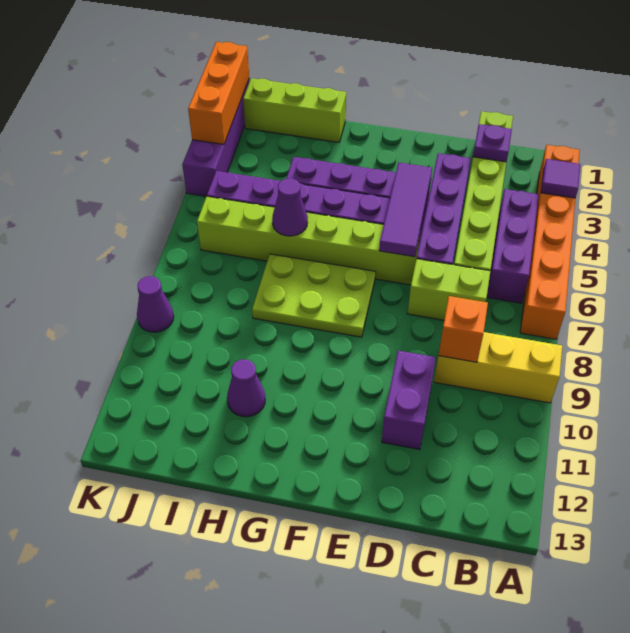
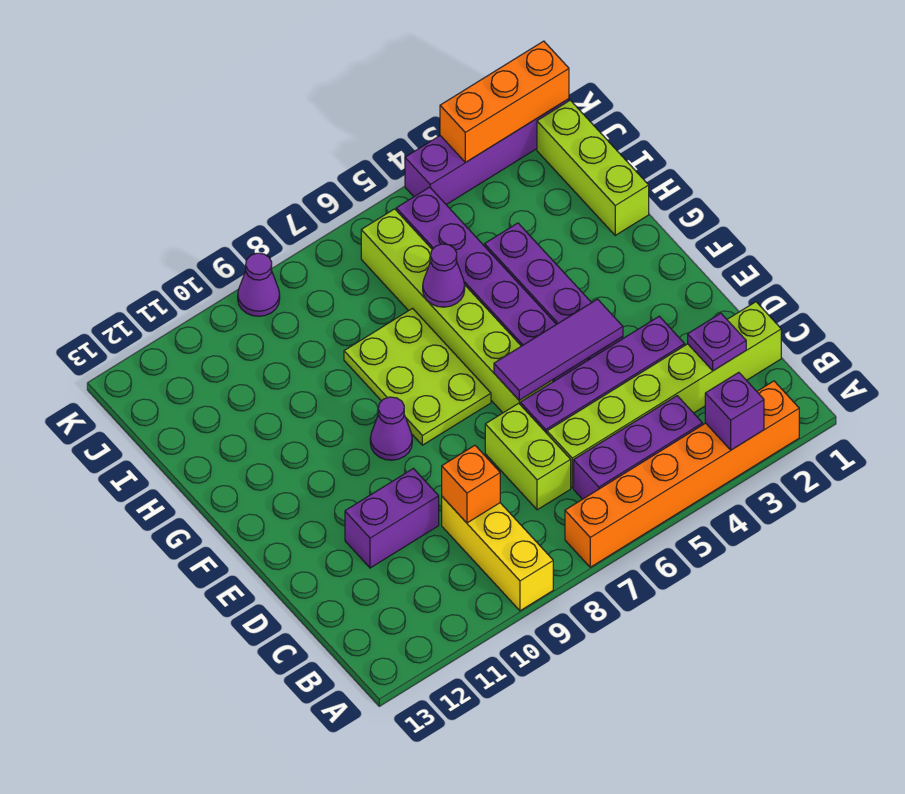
purple 1x1 tile [541,159,580,198] -> purple 1x1 brick [705,372,764,450]
purple 1x1 cone [227,359,265,417] -> purple 1x1 cone moved to [370,397,412,460]

